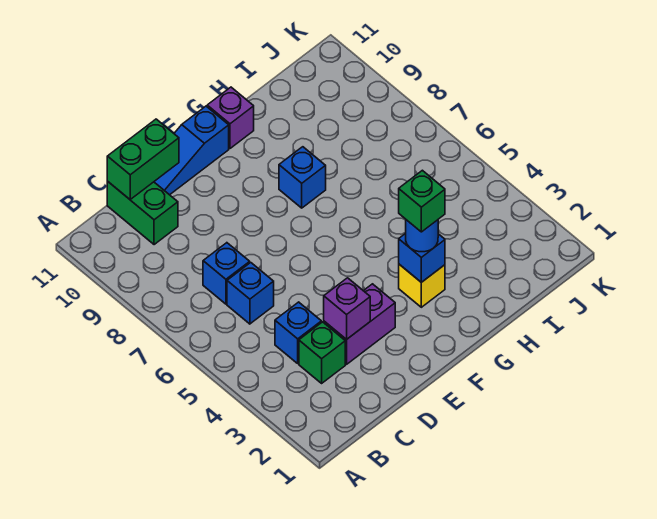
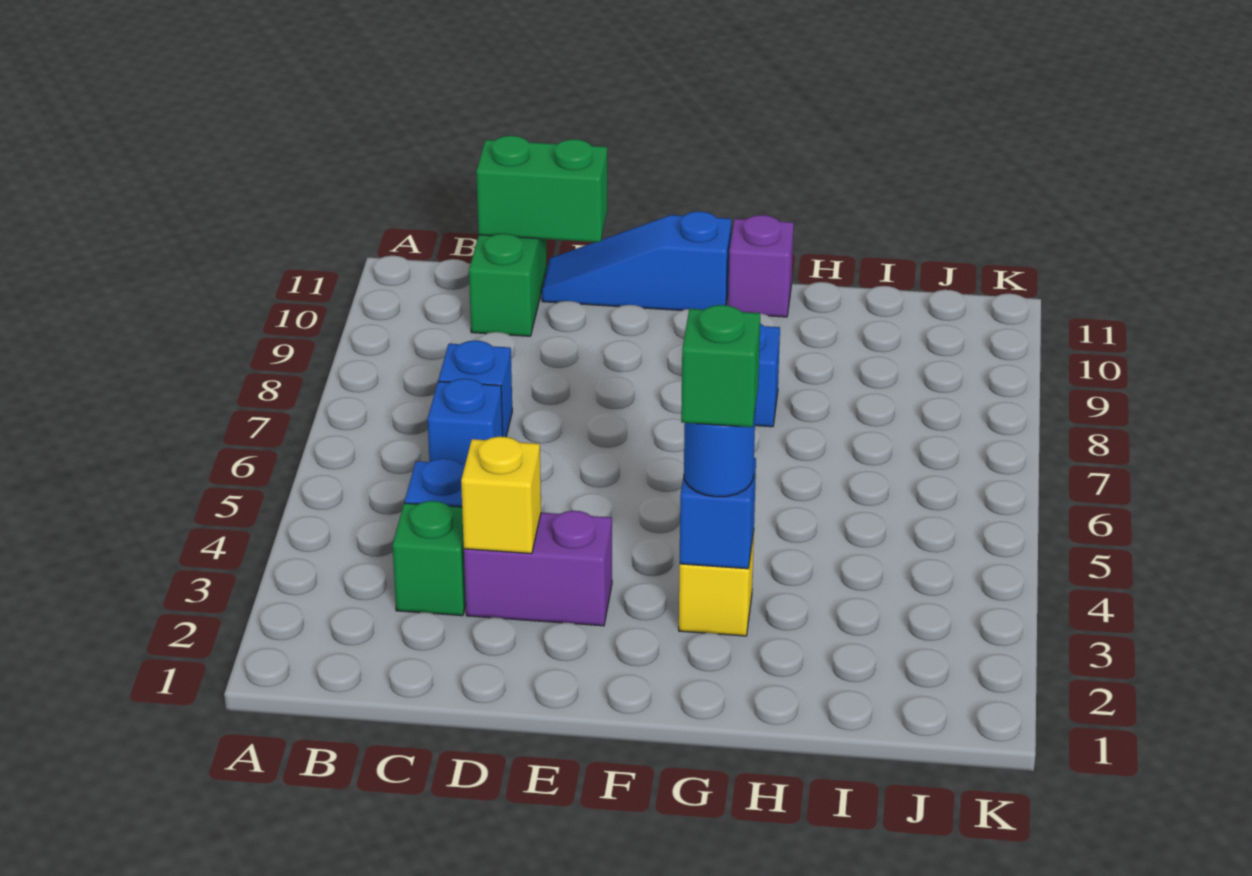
purple 1x1 brick [324,278,370,340] -> yellow 1x1 brick [461,437,541,554]

